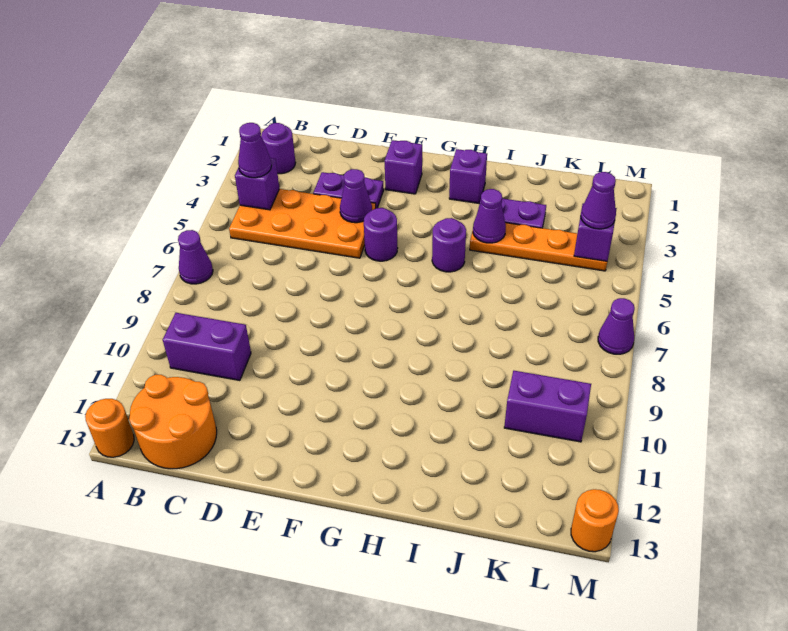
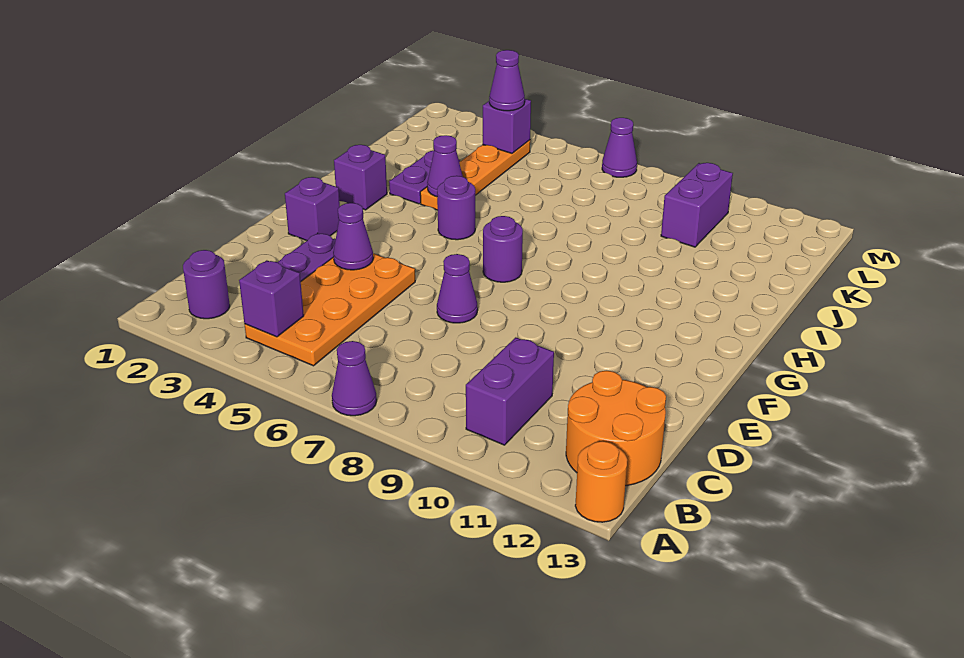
purple 1x1 cone [238,123,272,178] -> purple 1x1 cone moved to [437,254,478,323]
purple 1x1 round brick [364,208,398,261] -> purple 1x1 round brick moved to [483,216,523,282]
orange 1x1 round brick [571,489,619,552] -> none

